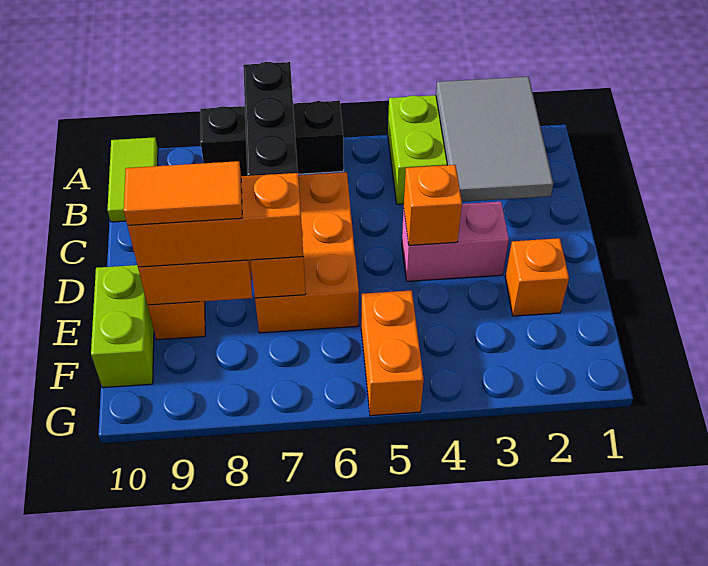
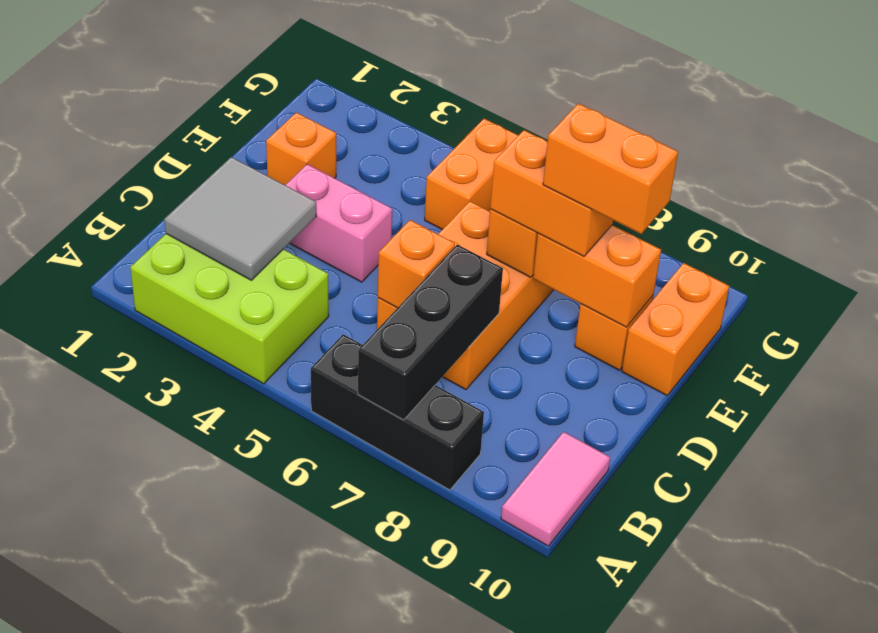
grey 2x3 tile [436,77,553,202] -> grey 2x2 tile [164,157,316,280]
lime 1x2 tile [108,137,158,222] -> pink 1x2 tile [501,432,610,546]
orange 1x1 brick [404,165,462,245] -> orange 1x1 brick moved to [378,220,455,308]
orange 1x3 brick [127,173,303,267] -> orange 1x2 brick [490,130,613,256]
orange 1x2 tile [124,161,242,225] -> orange 1x2 brick [543,103,678,234]
lime 1x2 brick [91,265,154,388] -> orange 1x2 brick [622,263,729,395]

